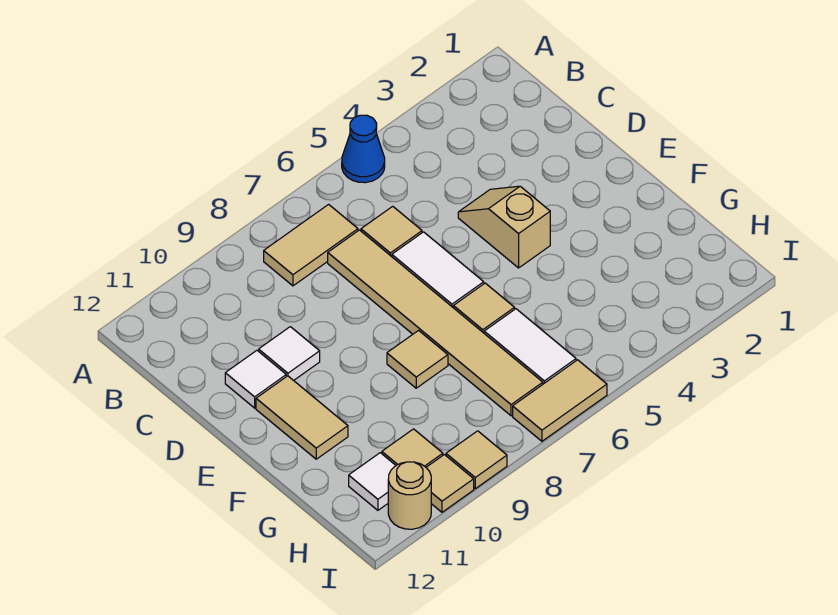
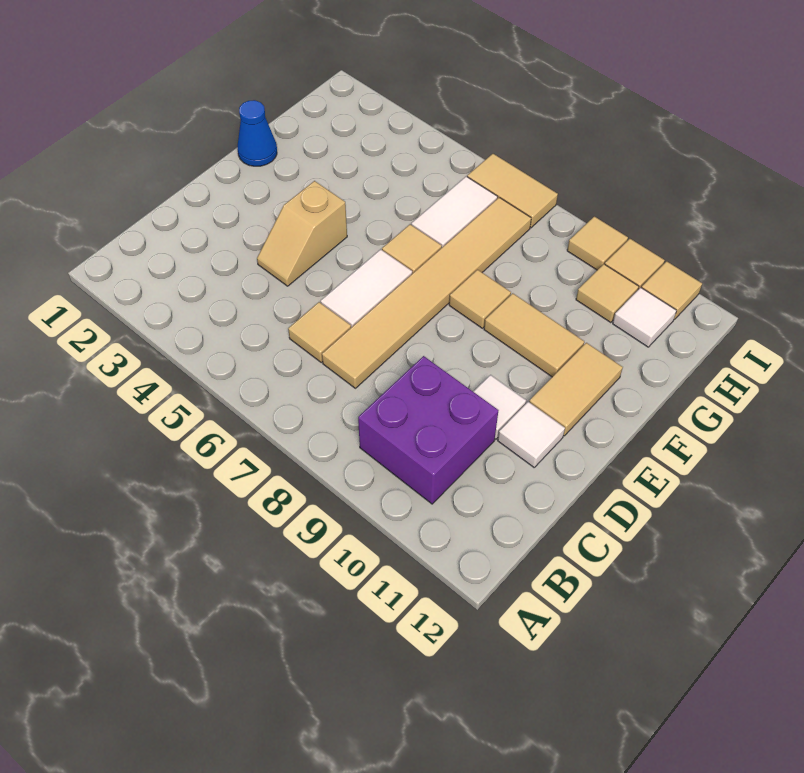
blue 1x1 cone [342,115,385,183] -> blue 1x1 cone moved to [238,100,277,166]
tan 1x2 tile [264,204,358,286] -> tan 1x2 tile moved to [484,293,584,377]
none -> purple 2x2 brick [358,356,499,504]
tan 1x1 round brick [388,462,431,529] -> tan 1x1 tile [642,261,702,320]

